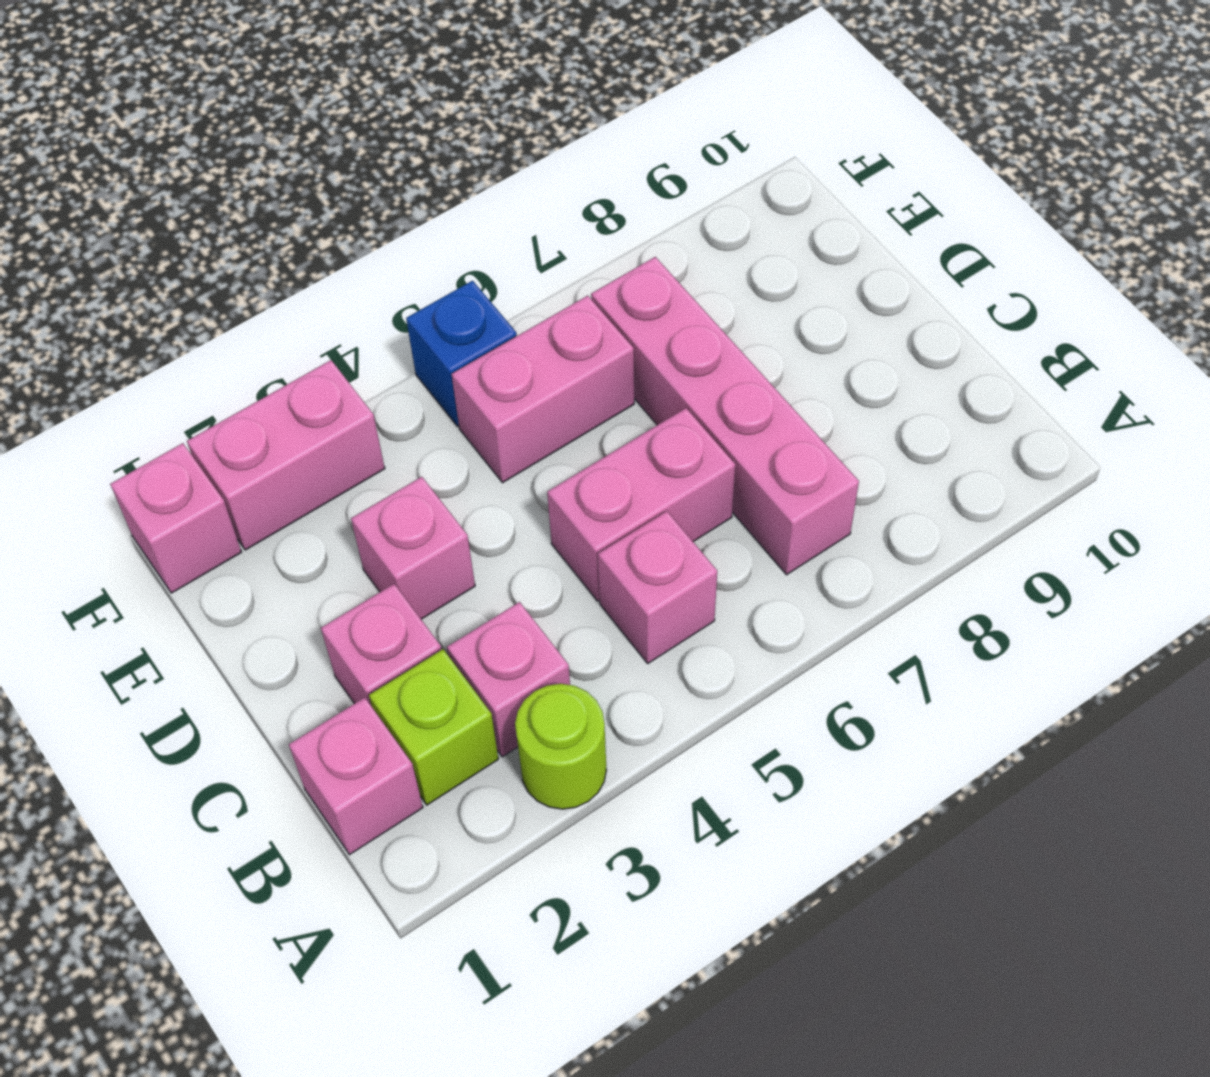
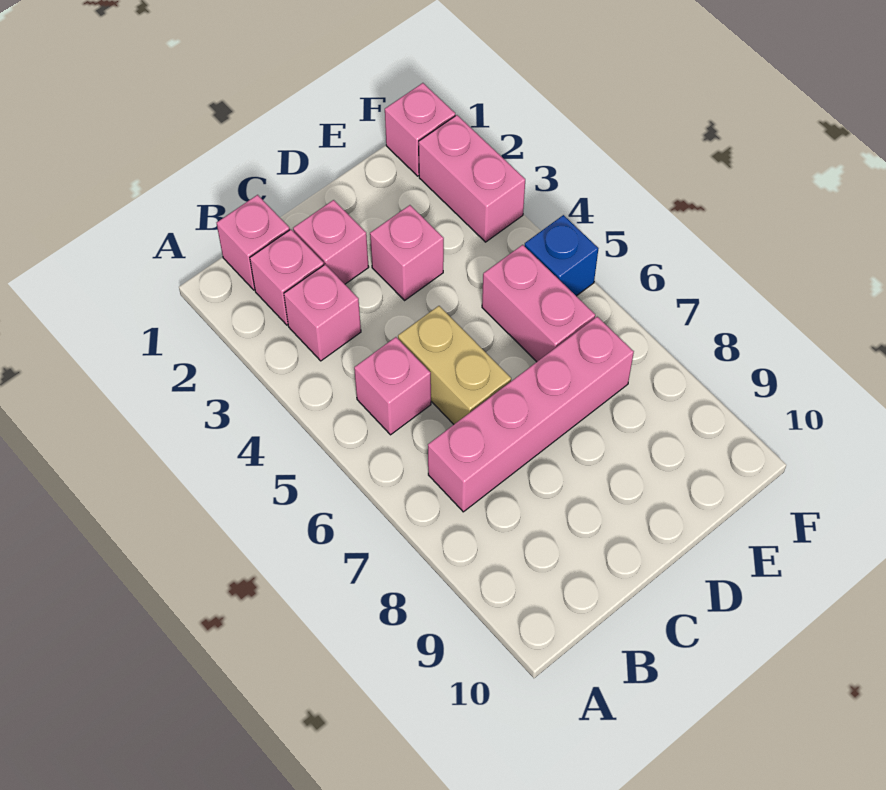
lime 1x1 round brick [515,684,607,809] -> none
lime 1x1 brick [369,649,498,805] -> pink 1x1 brick [250,229,324,325]
pink 1x2 brick [547,408,735,601] -> tan 1x2 brick [398,306,511,424]

